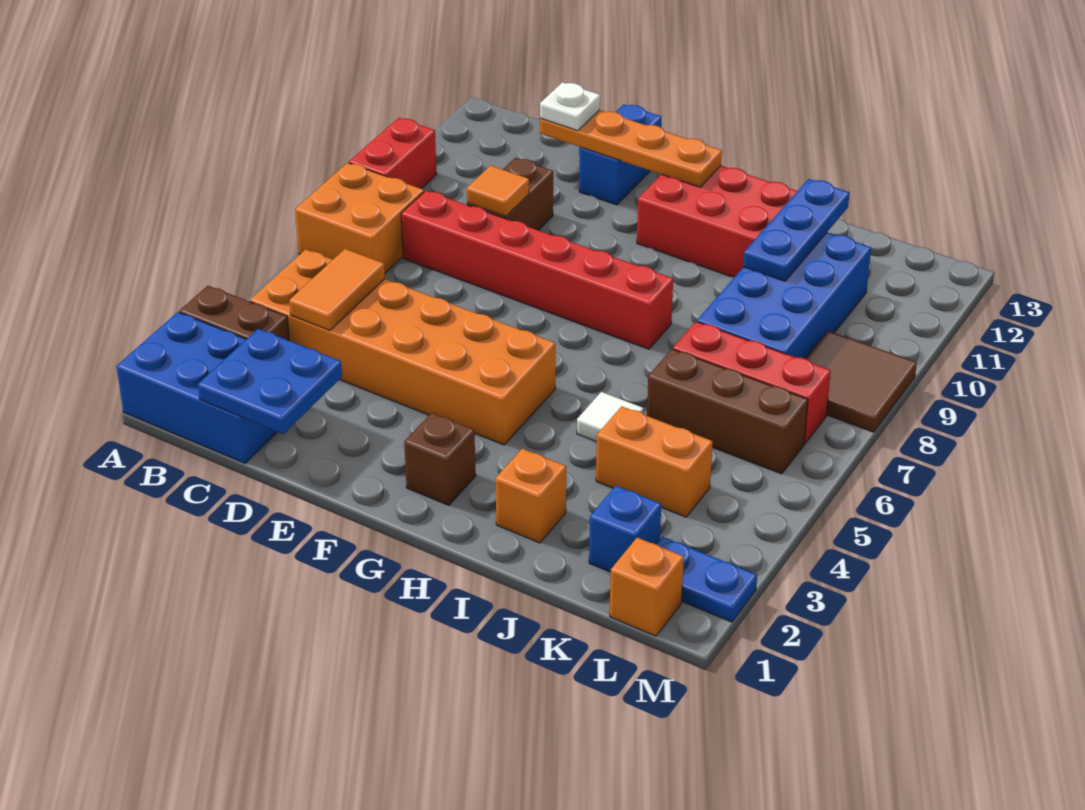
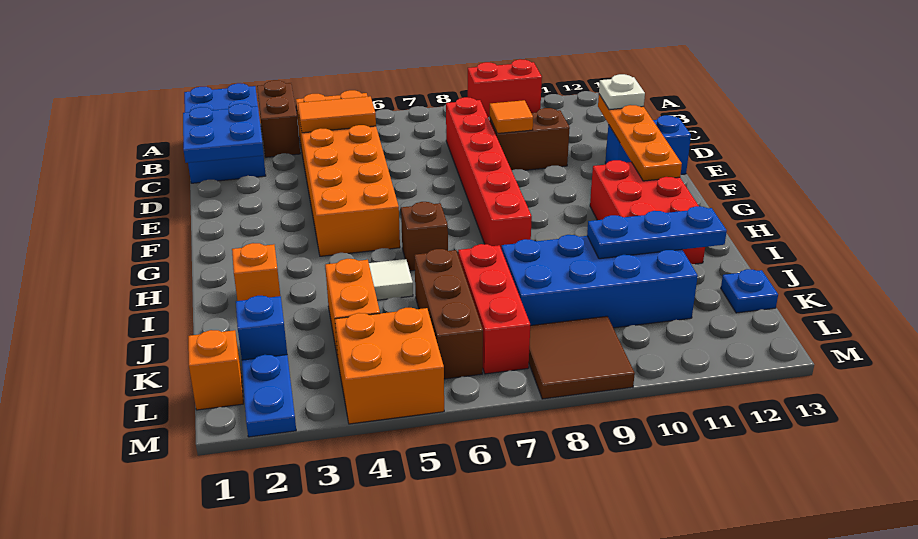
orange 2x2 brick [295,163,424,273] -> orange 2x2 brick moved to [335,308,444,424]
brown 1x1 brick [404,413,476,505] -> brown 1x1 brick moved to [401,202,448,271]
none -> blue 1x1 plate [721,269,778,313]

